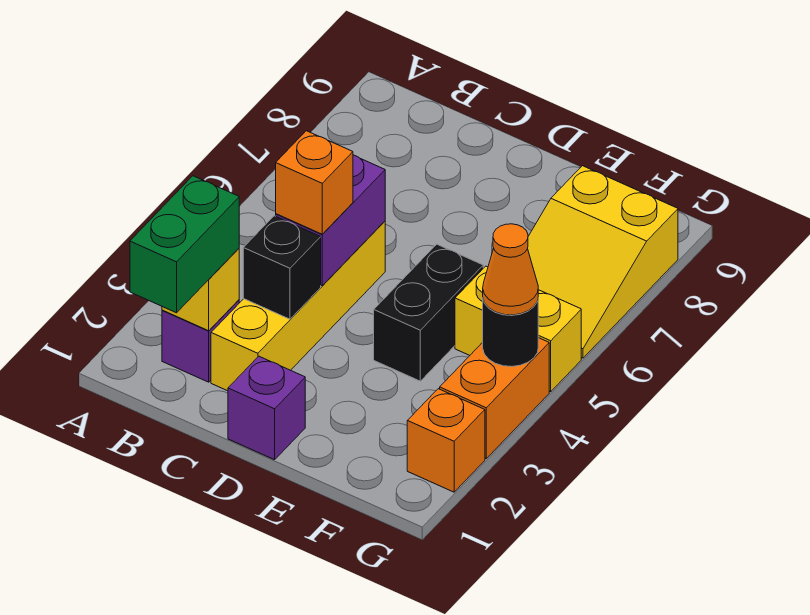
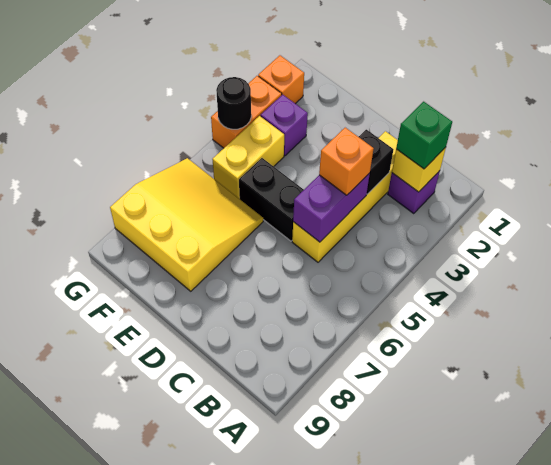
green 1x2 brick [130,176,239,313] -> green 1x1 brick [396,102,452,169]
purple 1x1 brick [228,356,305,460] -> purple 1x1 brick moved to [261,95,308,156]
black 1x2 brick [374,244,483,381] -> black 1x2 brick turned to [239,158,304,241]
yellow 1x2 brick [455,266,581,392] -> yellow 1x2 brick turned to [213,116,284,199]
yellow 2x3 slope [528,166,678,358] -> yellow 3x3 slope [110,158,263,291]
orange 1x1 cone [483,224,538,315] -> none

